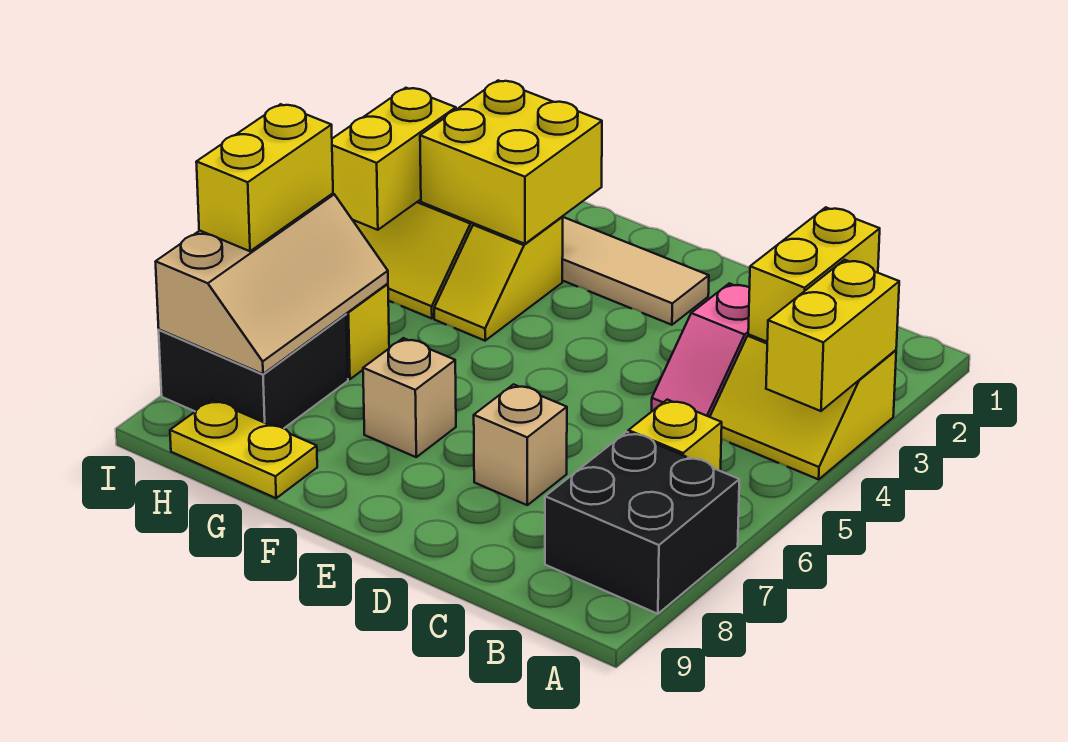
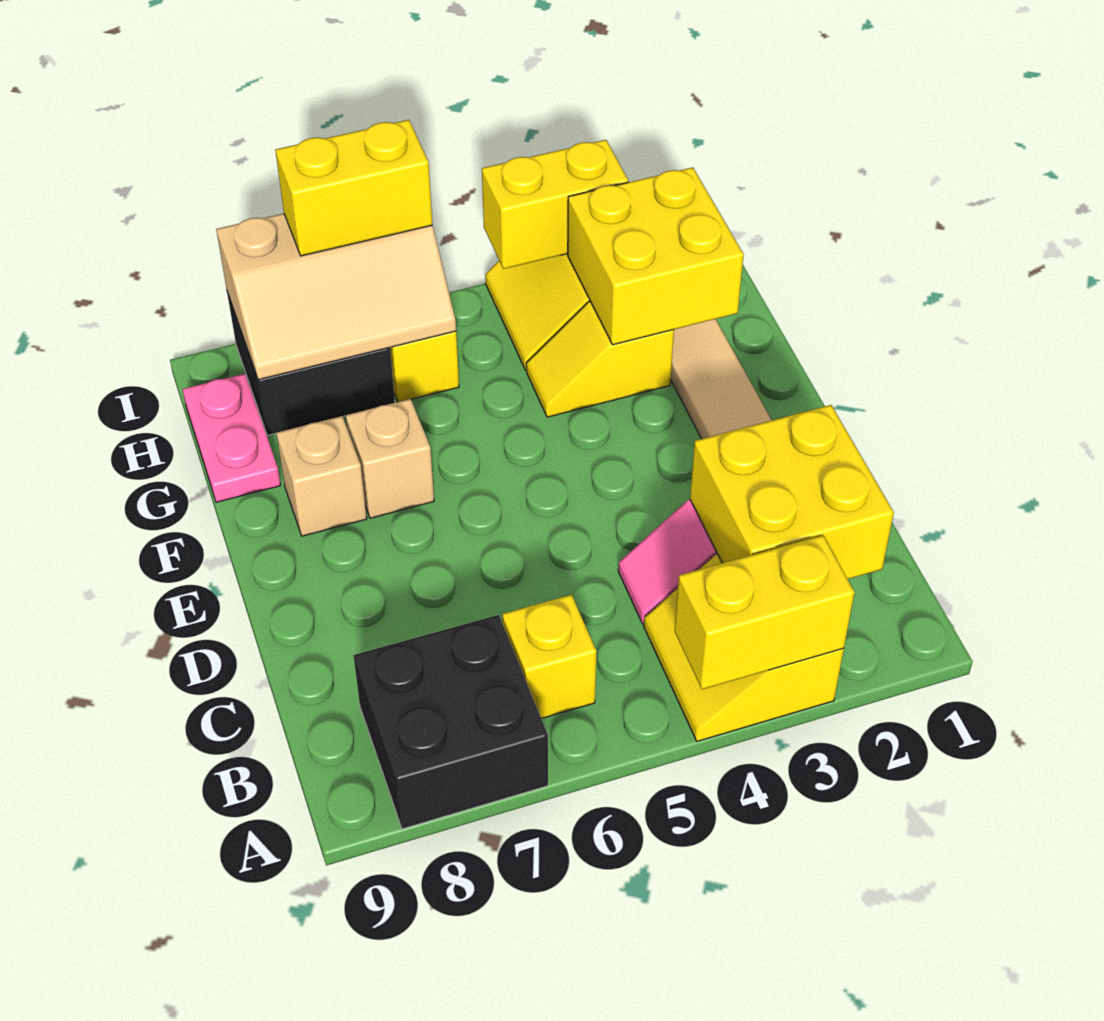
yellow 1x2 brick [748,207,880,342] -> yellow 2x2 brick [690,405,894,579]
tan 1x1 brick [474,384,567,505] -> tan 1x1 brick moved to [276,416,367,536]
yellow 1x2 plate [170,400,317,498] -> pink 1x2 plate [182,374,281,502]

